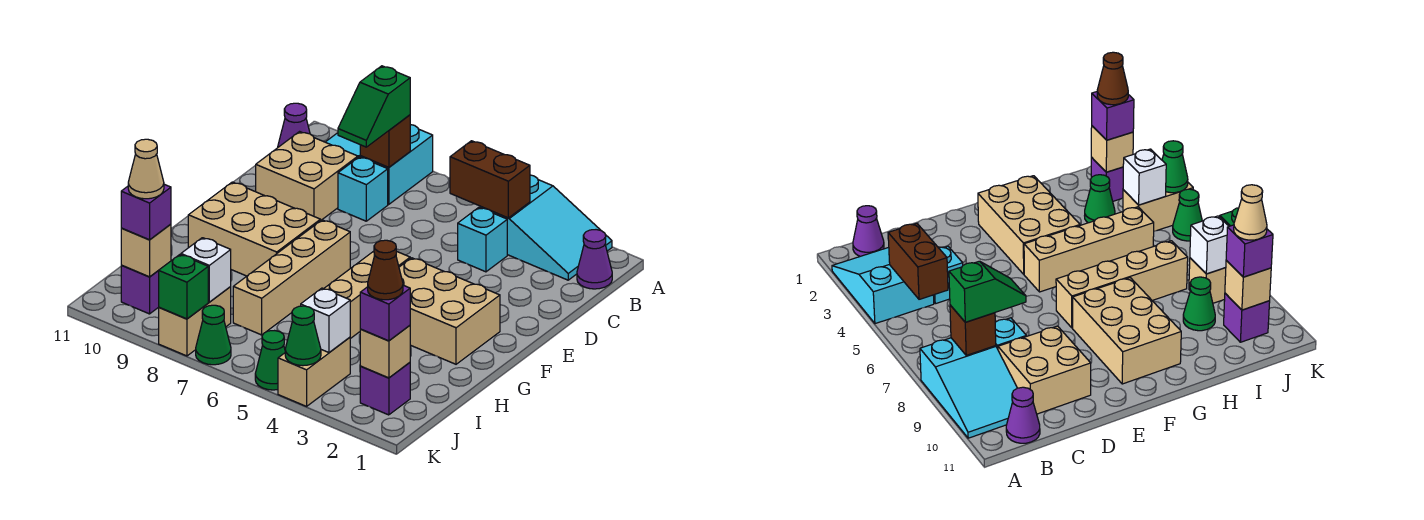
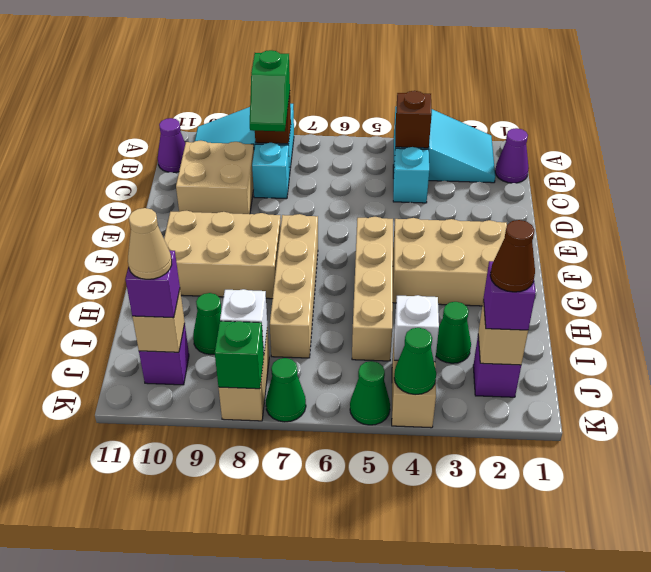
brown 1x2 brick [450,141,530,218] -> brown 1x1 brick [395,91,432,148]

